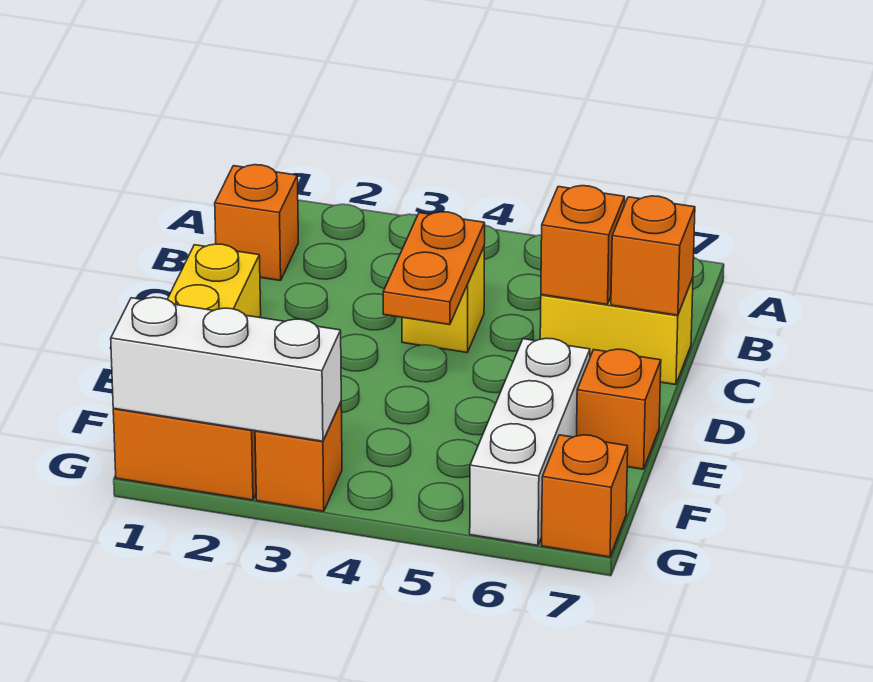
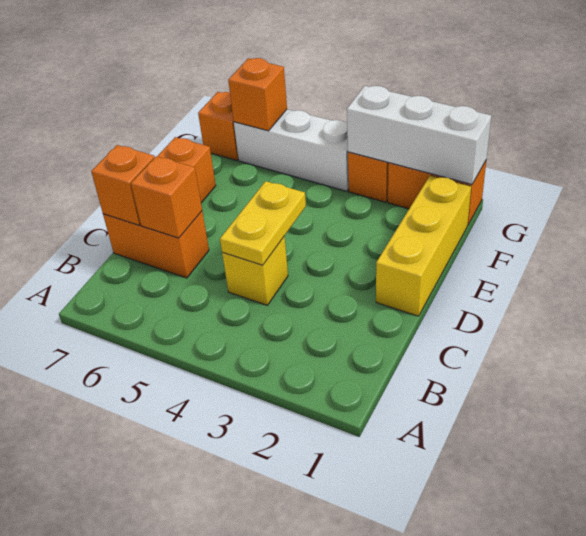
orange 1x1 brick [215,165,298,281] -> orange 1x1 brick moved to [228,58,287,131]
orange 1x2 plate [383,212,485,325] -> yellow 1x2 plate [220,181,306,265]
yellow 1x2 brick [540,278,693,385] -> orange 1x2 brick [103,211,209,278]
white 1x3 brick [470,338,590,546] -> white 1x3 brick turned to [234,109,349,191]

